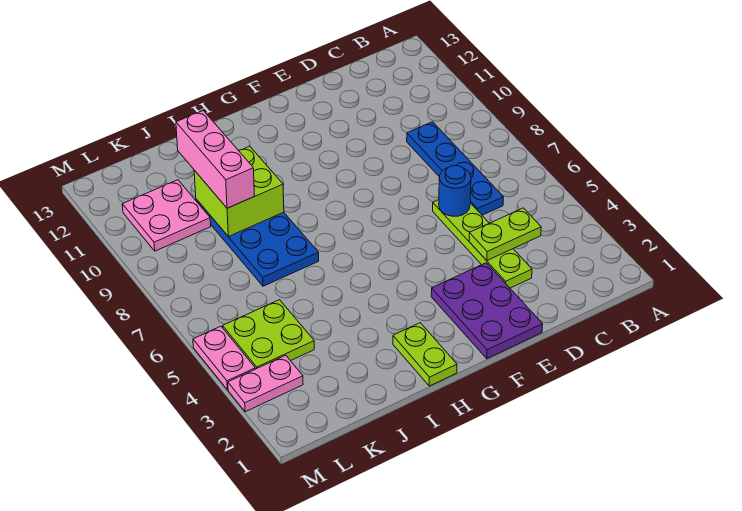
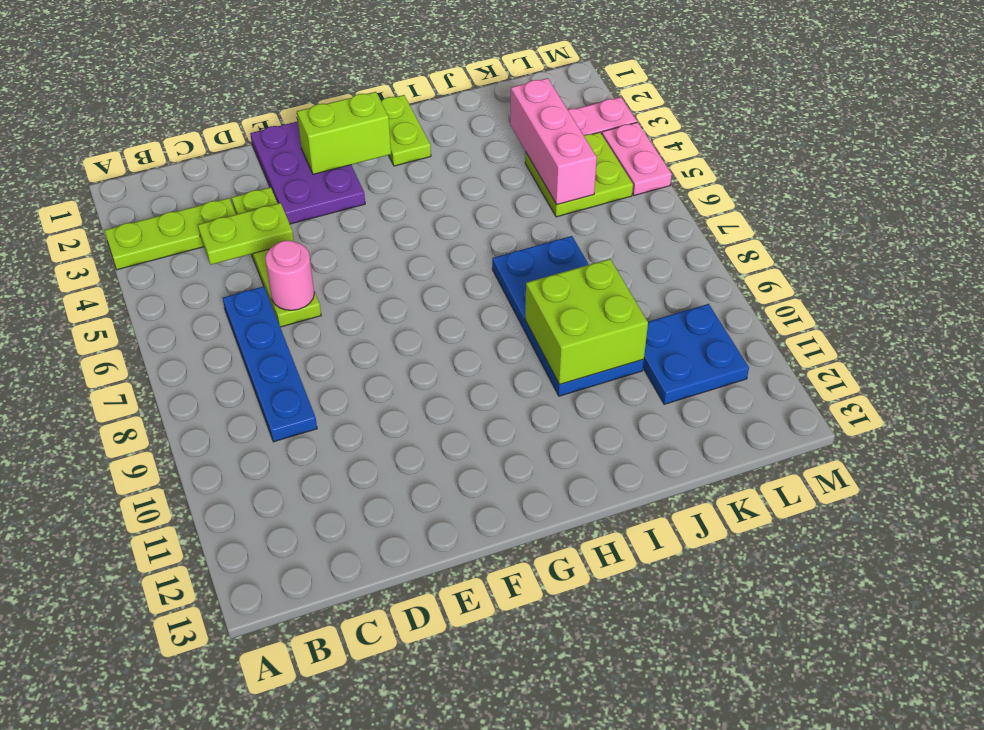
none -> lime 1x3 plate [104,198,236,270]
blue 1x1 round brick [439,165,471,216] -> pink 1x1 round brick [265,240,314,310]
none -> lime 1x2 brick [297,92,391,174]
pink 1x3 brick [176,111,255,208] -> pink 1x3 brick moved to [510,78,597,204]
pink 2x2 plate [122,180,211,251] -> blue 2x2 plate [643,304,749,404]

